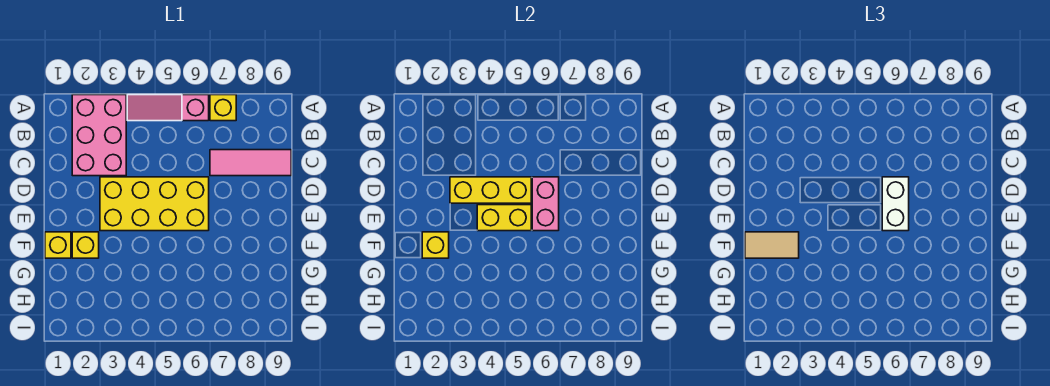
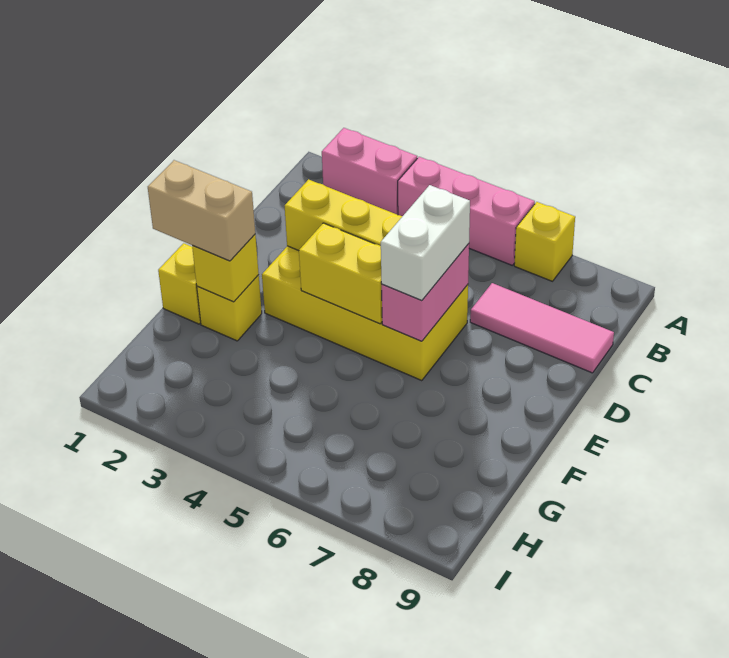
pink 2x3 brick [72,95,126,176] -> pink 1x2 brick [322,128,417,215]
pink 1x3 slope [127,95,209,121] -> pink 1x3 brick [398,157,535,265]
tan 1x2 tile [745,232,799,258] -> tan 1x2 brick [148,160,255,261]

